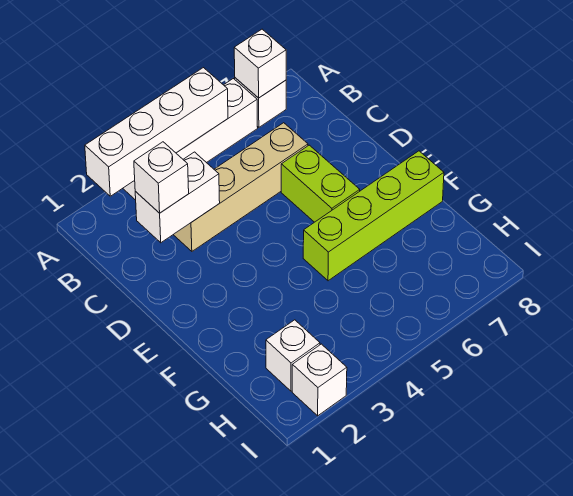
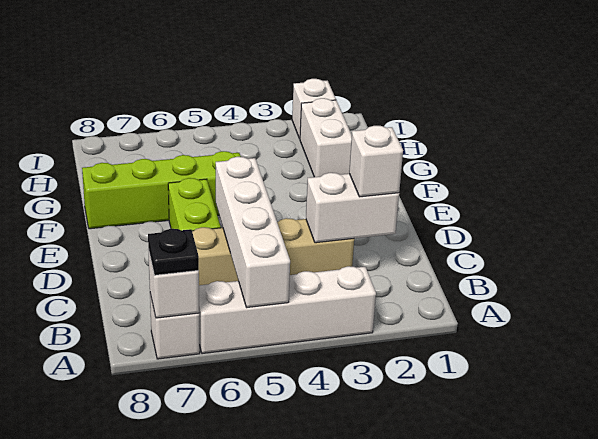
white 1x4 brick [85,68,228,196] -> white 1x4 brick turned to [216,157,290,307]
none -> black 1x1 plate [148,229,199,275]
white 1x1 brick [266,320,320,391] -> white 1x2 brick [300,98,352,177]

